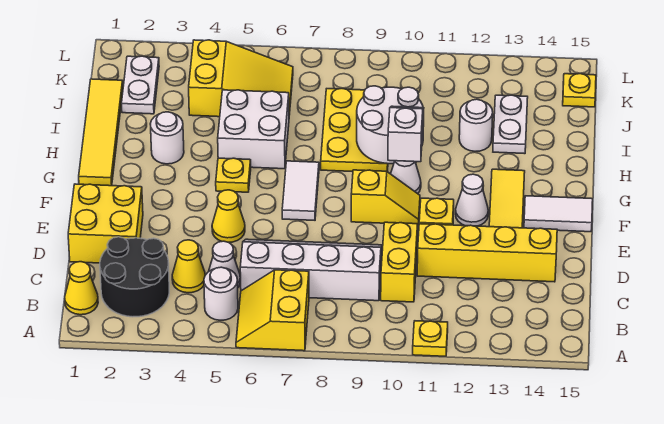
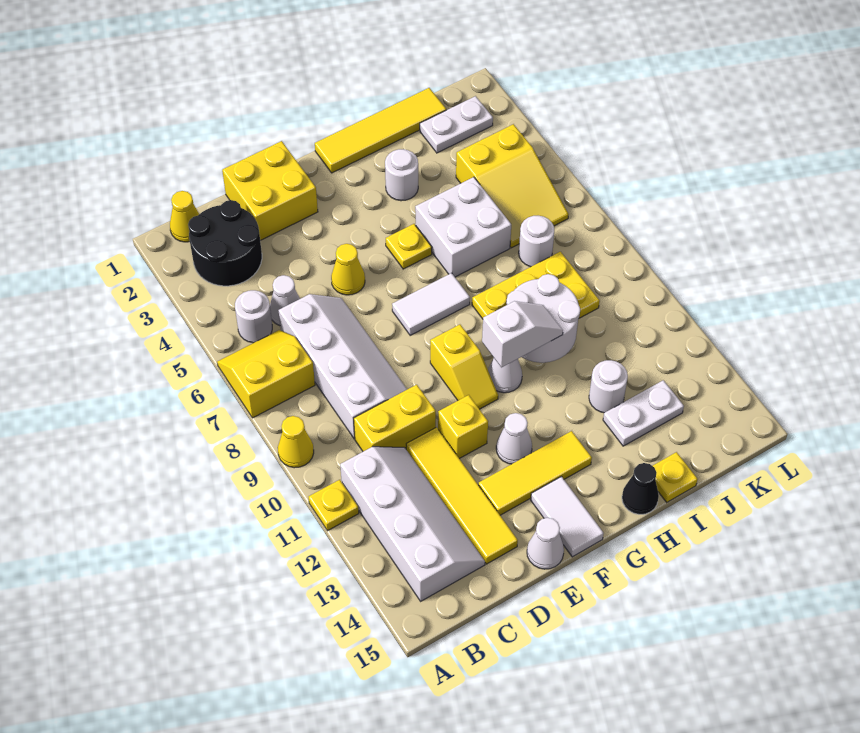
none -> white 2x4 slope [340,447,485,601]
yellow 1x1 cone [172,240,205,293] -> yellow 1x1 cone moved to [278,416,314,468]
yellow 1x4 brick [417,224,557,282] -> yellow 1x4 tile [406,427,518,564]
none -> white 1x1 cone [527,518,564,569]
none -> black 1x1 cone [622,463,659,514]
none -> white 1x1 round brick [519,216,554,267]
yellow 1x1 plate [563,74,596,107] -> yellow 1x1 plate moved to [653,452,698,502]

